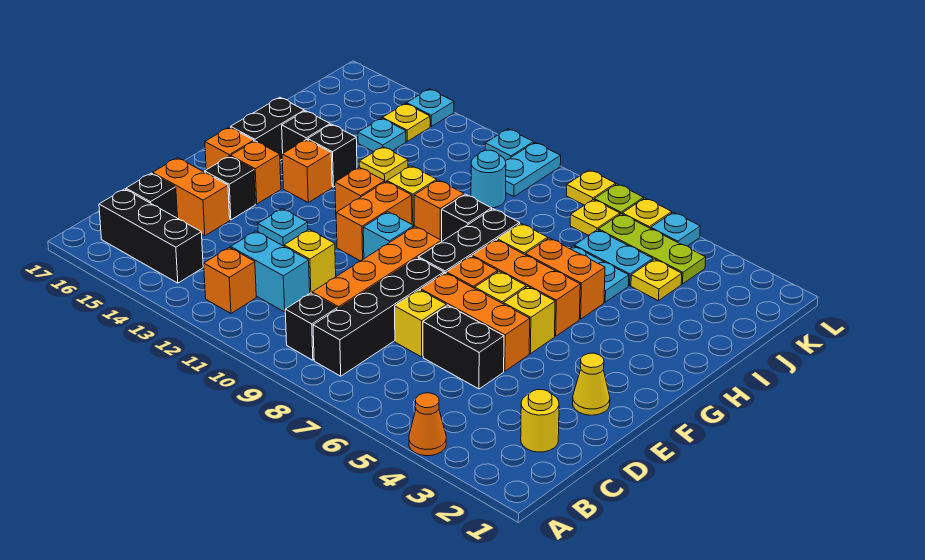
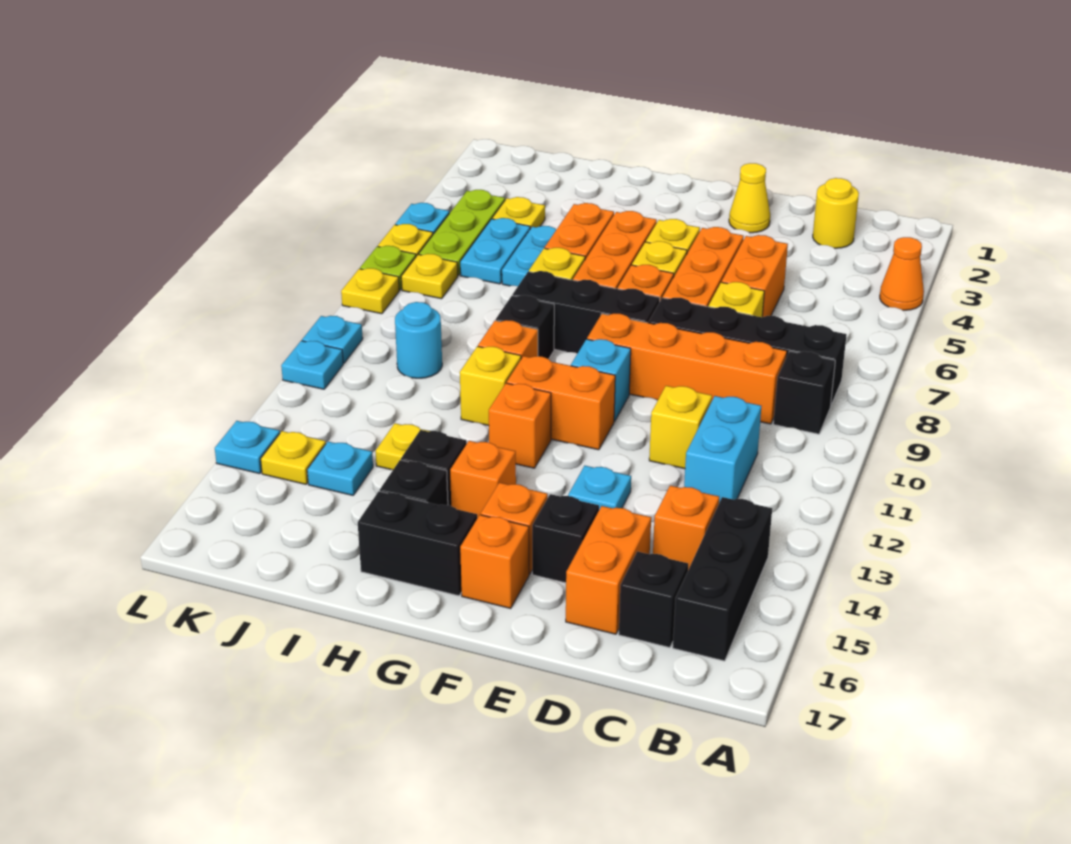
orange 1x1 brick [204,247,256,313] -> orange 1x1 brick moved to [653,486,719,570]
black 1x2 brick [423,305,504,389] -> orange 1x2 brick [722,235,788,317]
cyan 1x2 plate [505,143,561,197] -> cyan 1x1 plate [302,316,363,363]

